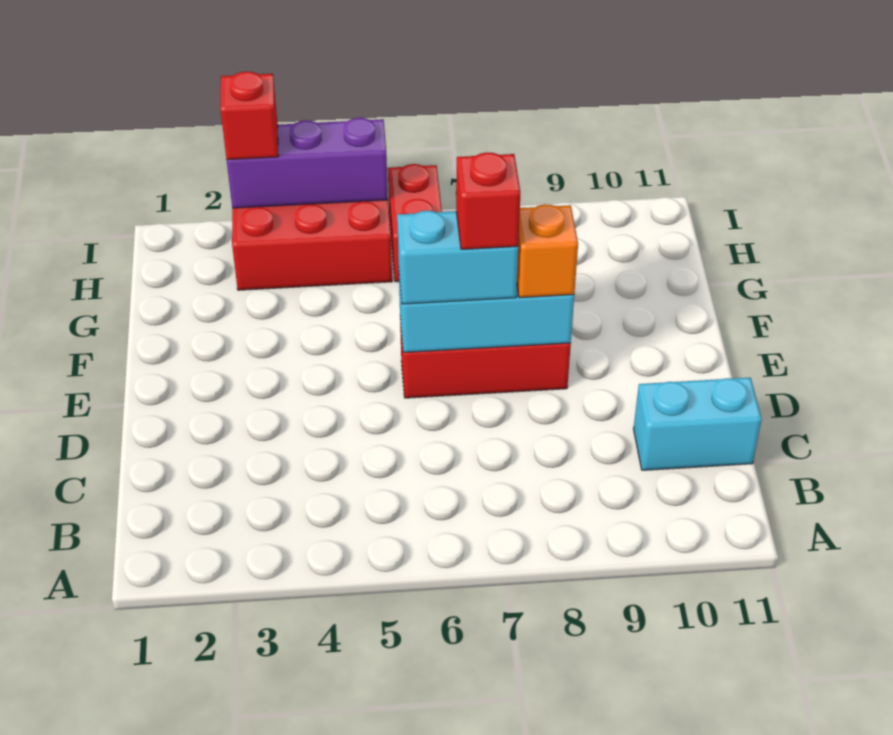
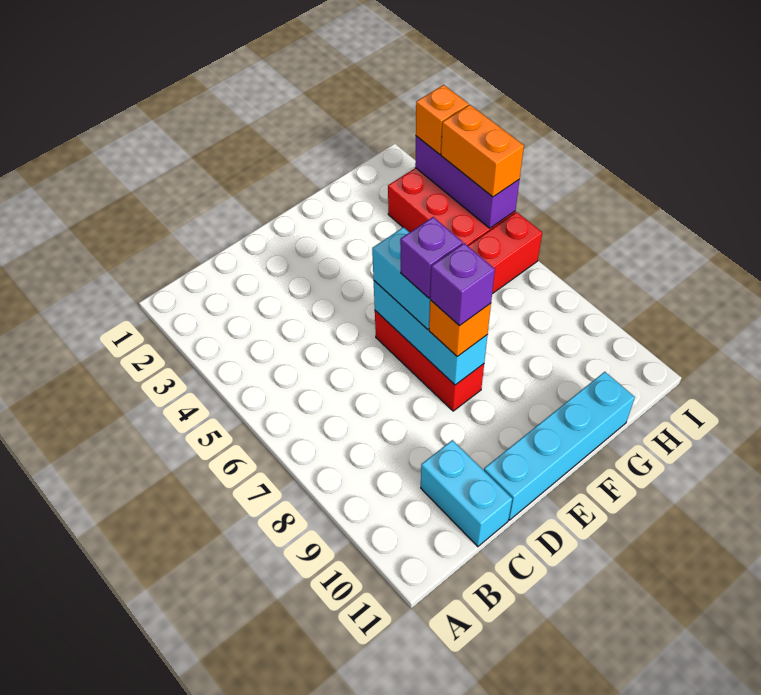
none -> cyan 1x4 brick [484,372,635,520]
red 1x1 brick [456,153,521,249] -> purple 1x1 brick [400,217,463,298]
none -> purple 1x1 brick [430,243,495,326]
red 1x1 brick [220,72,278,160] -> orange 1x1 brick [416,85,469,154]
none -> orange 1x2 brick [441,105,524,197]

